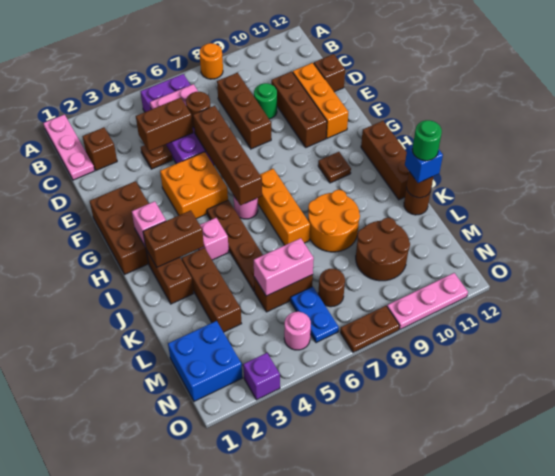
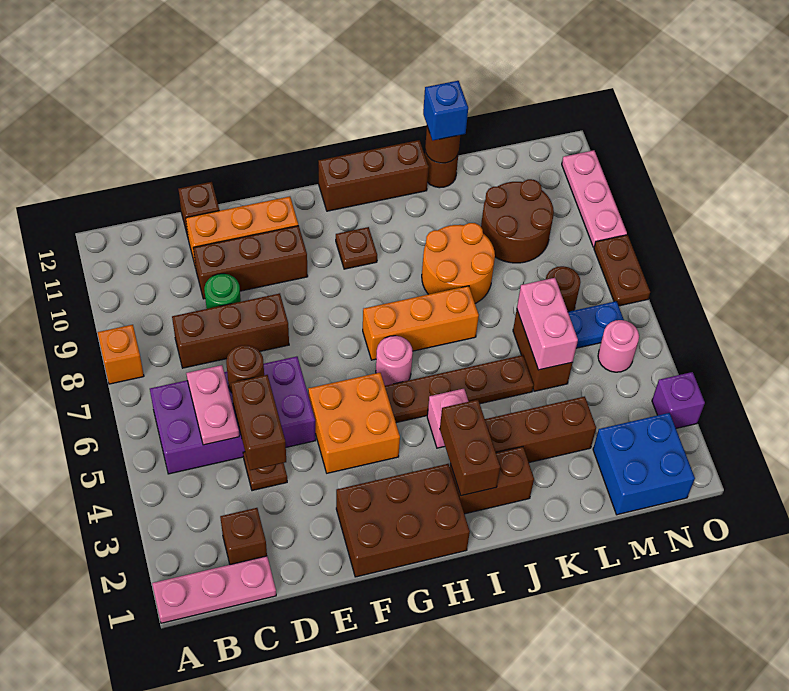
orange 1x1 round brick [200,43,223,79] -> orange 1x1 brick [98,325,144,384]
brown 1x4 brick [193,106,262,205] -> none
pink 1x1 brick [132,201,166,247] -> none
green 1x1 round brick [412,120,442,161] -> none

